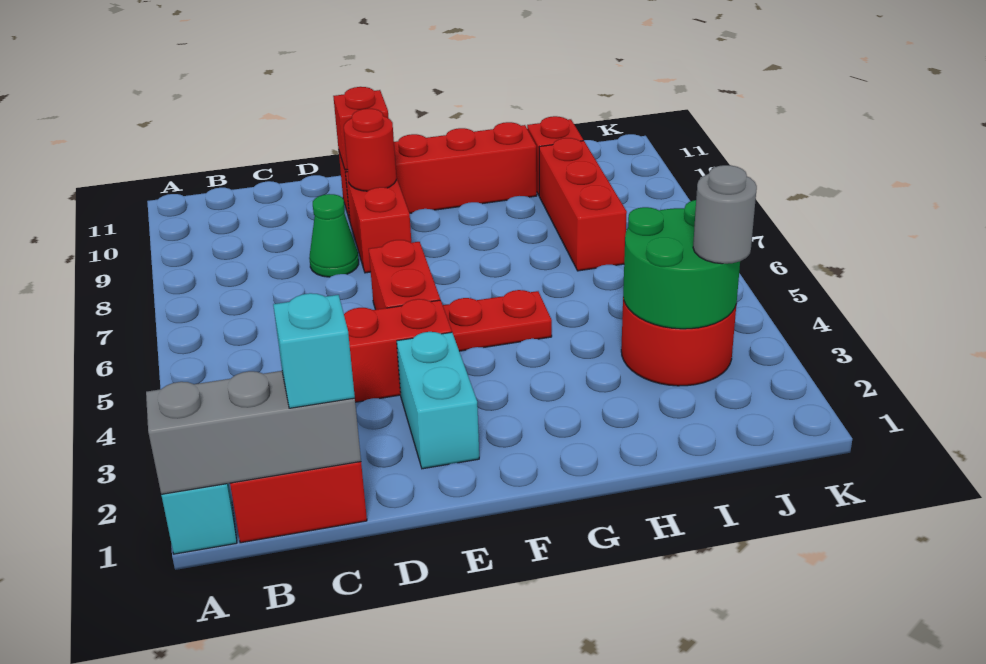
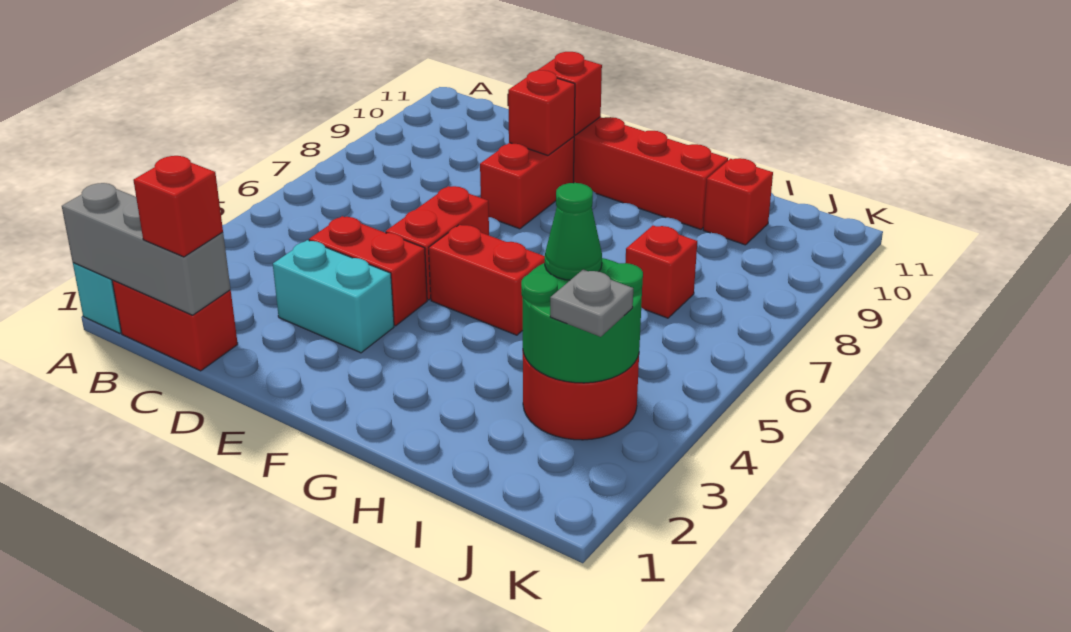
cyan 1x1 brick [273,293,355,408] -> red 1x1 brick [133,156,223,257]
green 1x1 cone [309,194,359,277] -> green 1x1 cone moved to [545,183,602,280]
cyan 1x2 brick [397,332,479,469] -> cyan 1x2 brick turned to [273,240,394,353]
red 1x1 round brick [344,109,396,191] -> red 1x1 brick [508,70,575,155]
red 1x2 plate [443,290,552,351] -> red 1x2 brick [429,225,545,335]
red 1x3 brick [539,138,627,271] -> red 1x1 brick [626,226,697,318]
grey 1x1 round brick [693,165,757,264] -> grey 1x1 plate [550,269,633,337]

